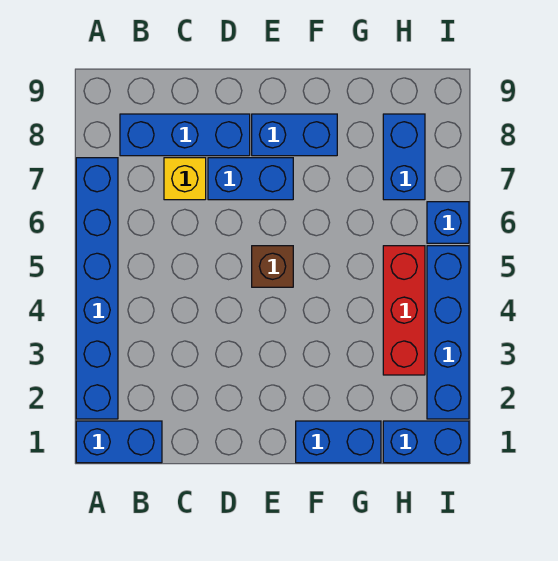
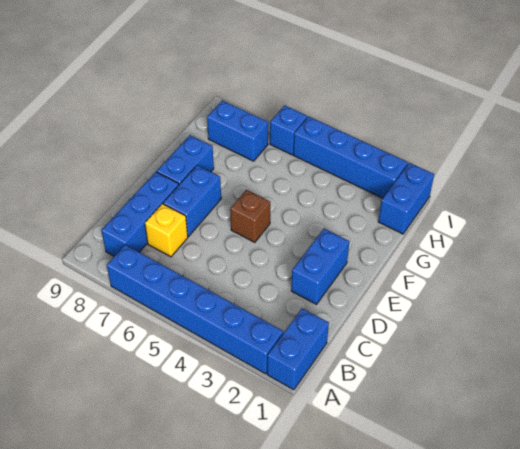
blue 1x2 brick [296,421,381,463] -> blue 1x2 brick moved to [291,229,349,304]
red 1x3 brick [383,246,425,375] -> none

